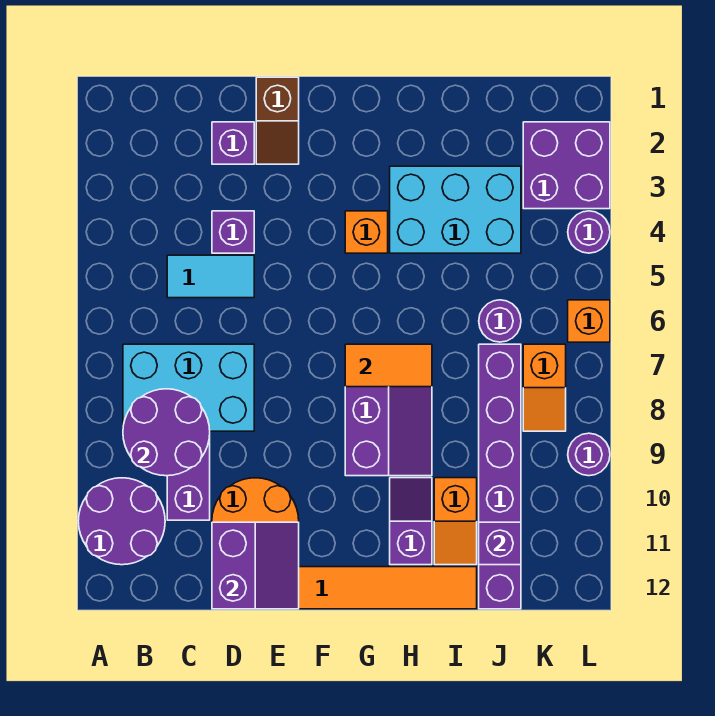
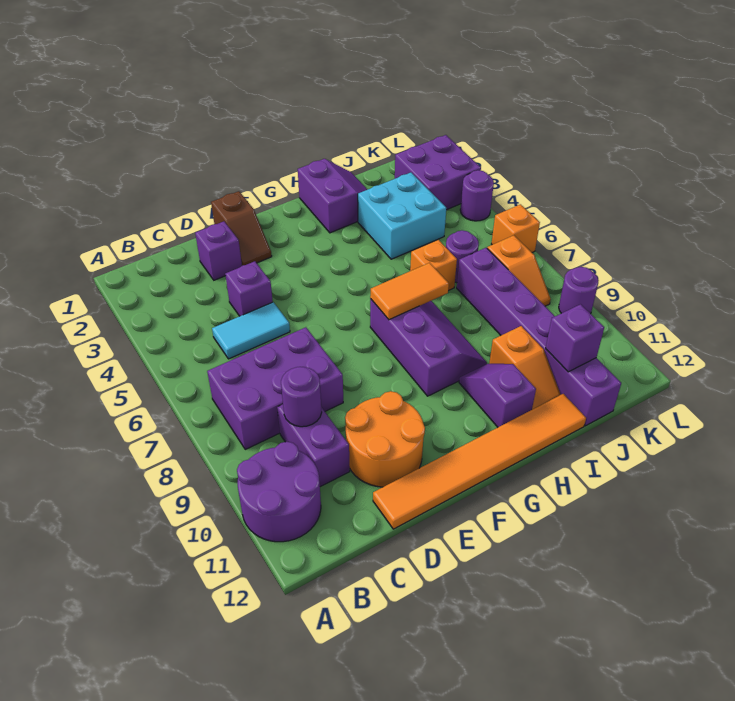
cyan 2x3 brick [123,344,254,431] -> purple 2x3 brick [207,327,343,449]
purple 2x2 round brick [123,389,210,476] -> purple 1x1 round brick [281,367,322,427]
purple 2x2 slope [212,522,299,609] -> purple 2x2 slope moved to [298,159,367,233]
orange 1x1 brick [345,211,388,253] -> orange 1x1 brick moved to [410,240,457,291]
cyan 2x3 brick [390,166,521,253] -> cyan 2x2 brick [358,173,446,259]

